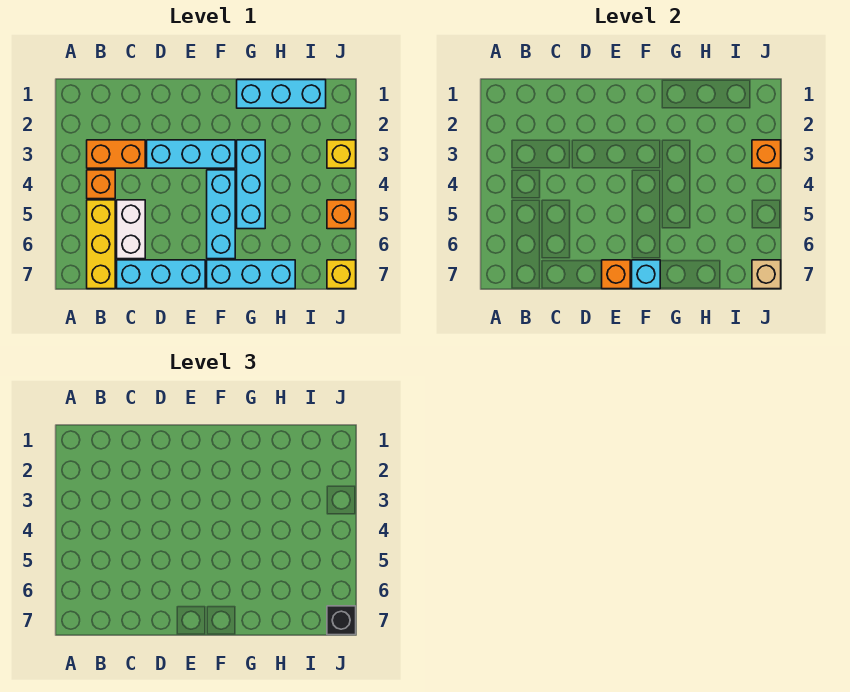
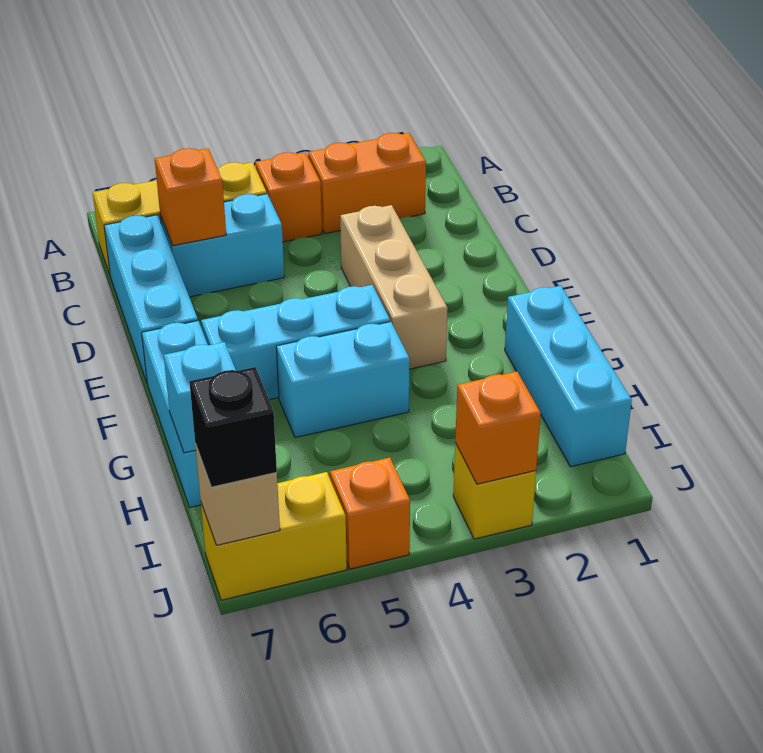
orange 1x2 brick [87,140,145,168] -> orange 1x2 brick turned to [308,133,426,234]
white 1x2 brick [117,200,145,259] -> cyan 1x2 brick [160,194,284,297]
cyan 1x3 brick [147,140,235,168] -> tan 1x3 brick [340,205,448,369]
orange 1x1 brick [602,260,630,289] -> orange 1x1 brick moved to [155,148,226,246]
cyan 1x1 brick [632,260,660,289] -> cyan 1x1 brick moved to [164,342,236,453]
cyan 1x3 brick [237,140,265,229] -> cyan 1x2 brick [276,322,410,437]
yellow 1x1 brick [327,260,356,289] -> yellow 1x2 brick [201,472,347,600]

